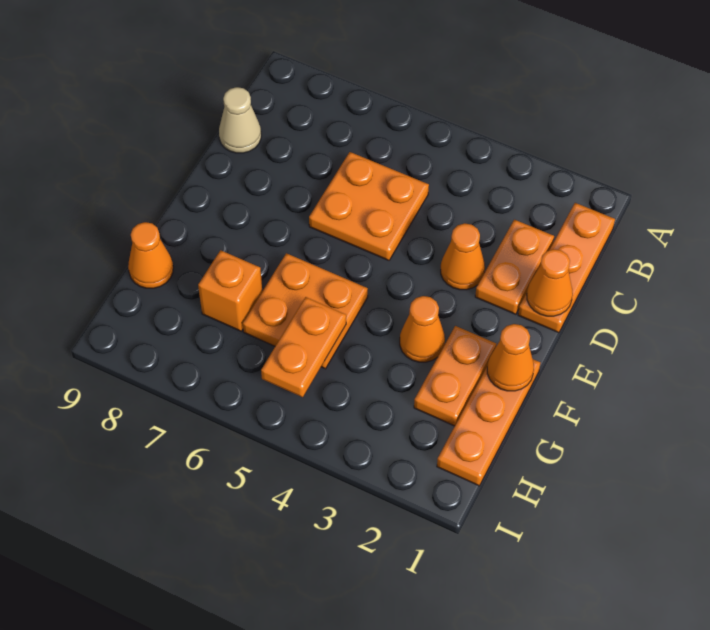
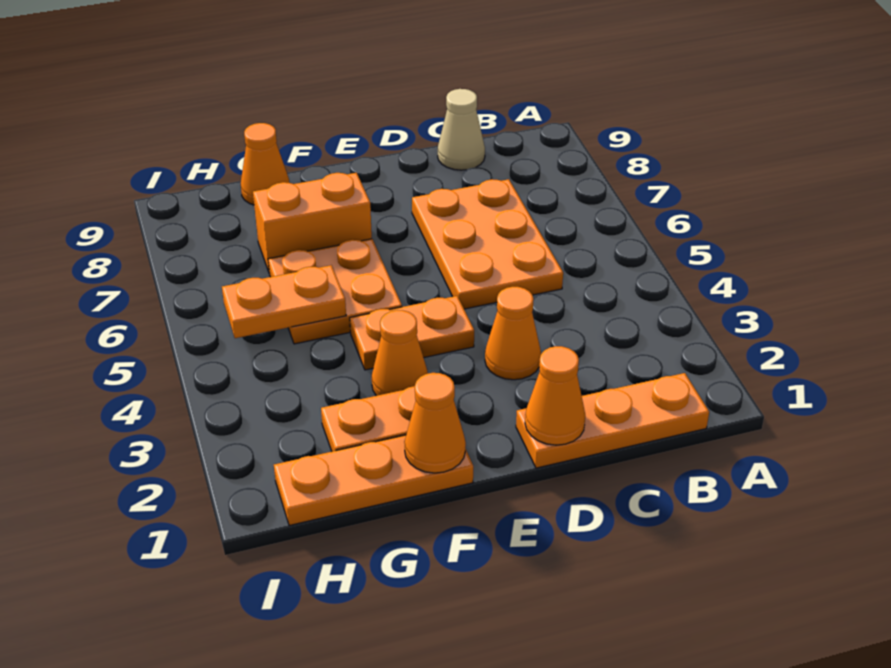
orange 1x2 plate [475,220,554,314] -> orange 1x2 plate moved to [350,296,474,370]
orange 2x2 plate [309,152,429,260] -> orange 2x3 plate [412,179,563,309]
orange 1x1 brick [198,250,262,331] -> orange 1x2 brick [253,173,372,274]

